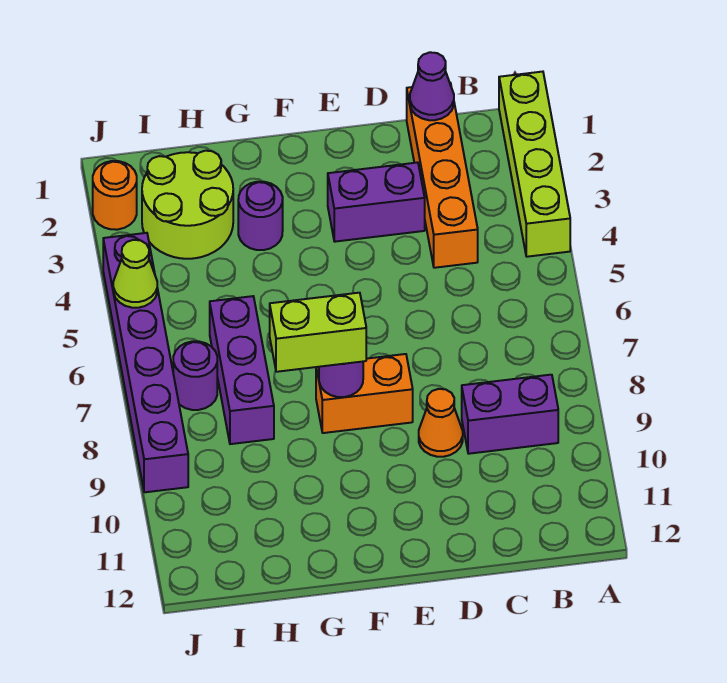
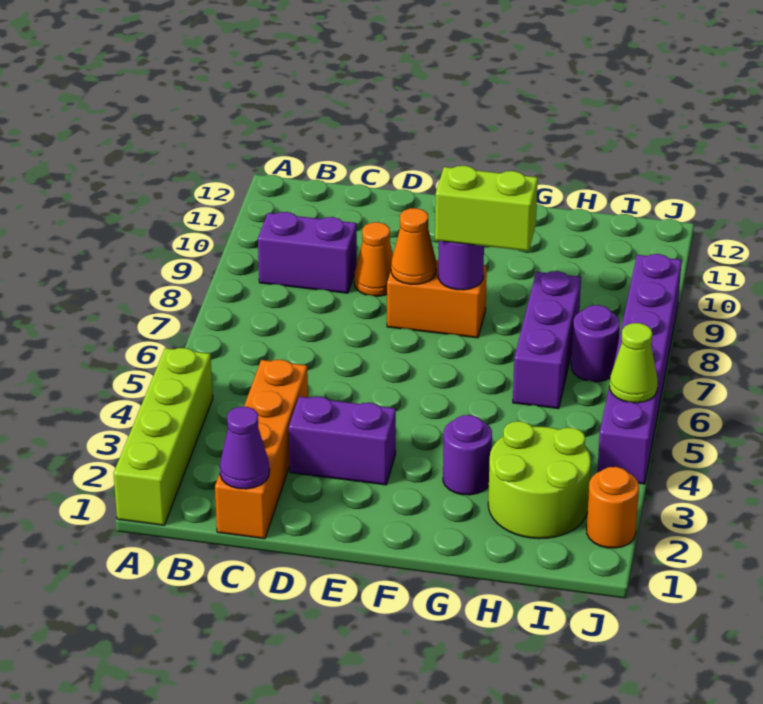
none -> orange 1x1 cone [391,208,436,284]

